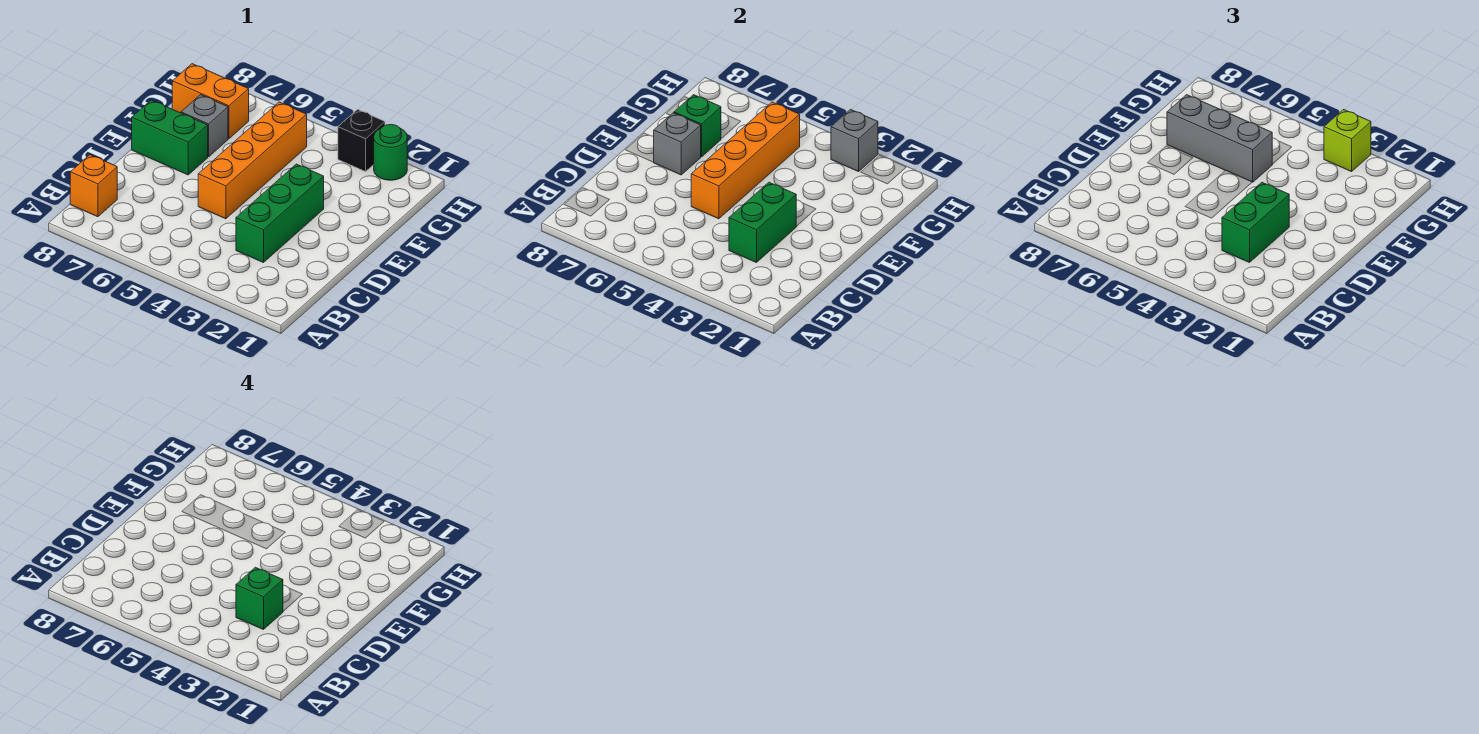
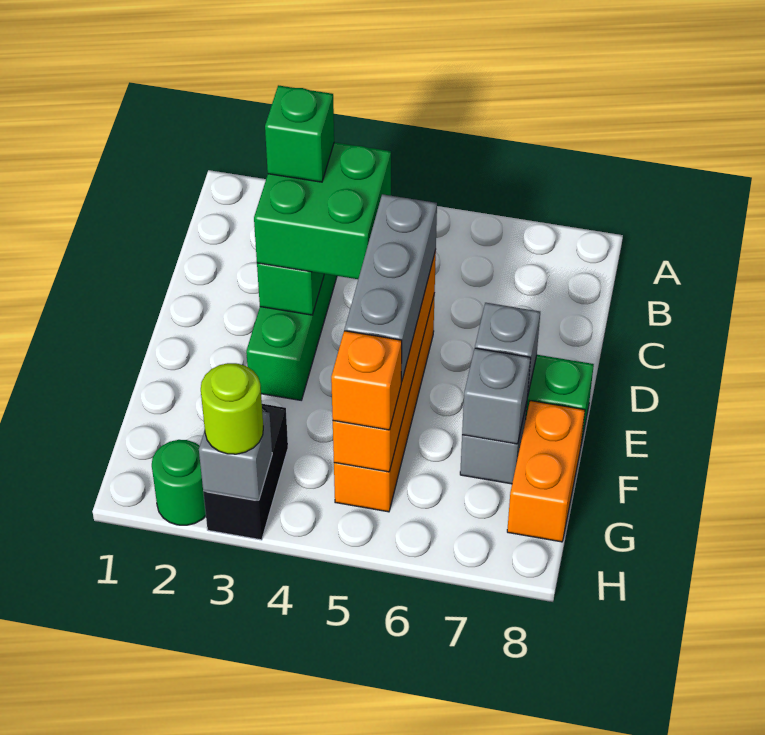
orange 1x1 brick [70,155,117,217] -> orange 1x1 brick moved to [331,331,402,430]
green 1x2 brick [1222,182,1289,263] -> green 2x2 brick [254,142,391,279]
grey 1x3 brick [1167,95,1272,182] -> grey 1x3 brick turned to [345,194,437,382]
green 1x1 brick [674,95,721,157] -> grey 1x1 brick [462,348,531,444]
orange 1x2 brick [172,64,249,138] -> orange 1x2 brick turned to [507,401,585,542]
black 1x1 brick [338,110,385,172] -> black 1x2 brick [203,404,288,540]
lime 1x1 brick [1324,110,1371,172] -> lime 1x1 round brick [201,363,263,454]

